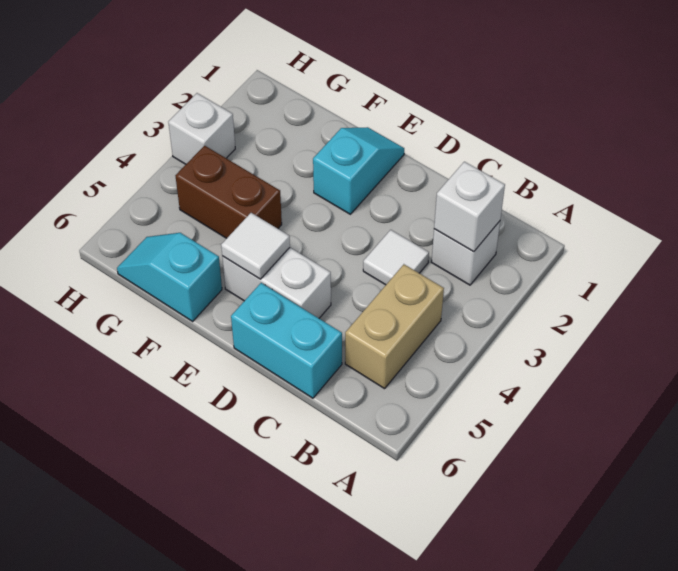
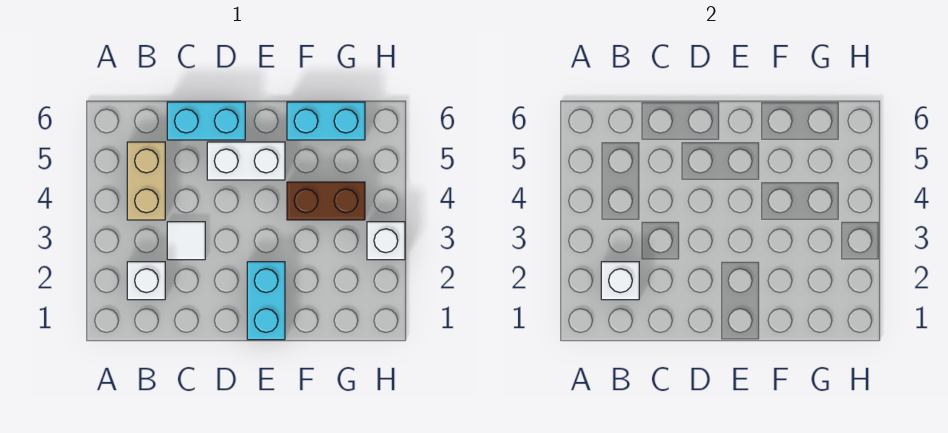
cyan 1x2 slope [313,127,404,214] -> cyan 1x2 brick [247,262,285,340]
white 1x1 tile [221,213,290,279] -> none
cyan 1x2 slope [117,233,222,321] -> cyan 1x2 brick [287,102,365,140]

